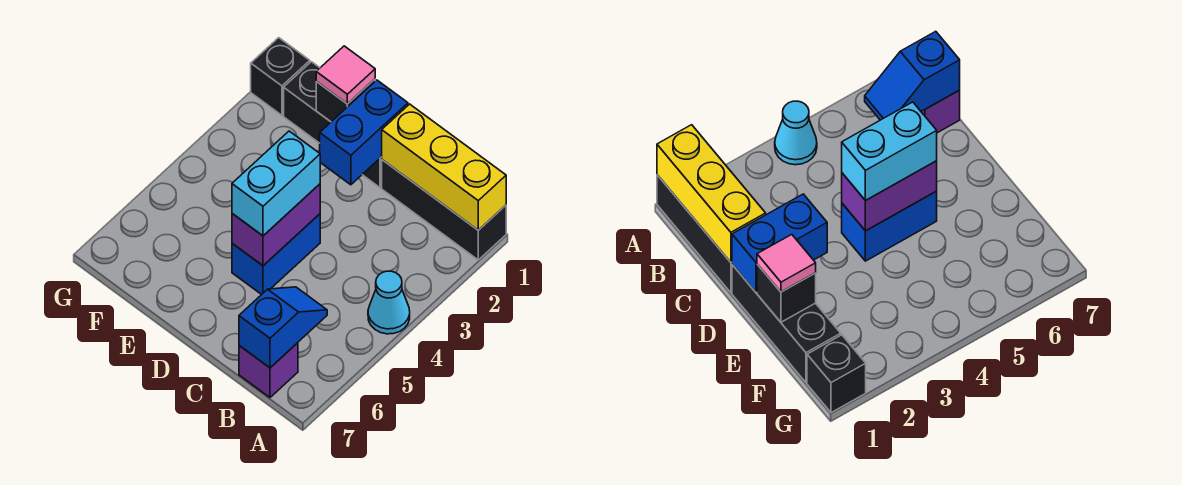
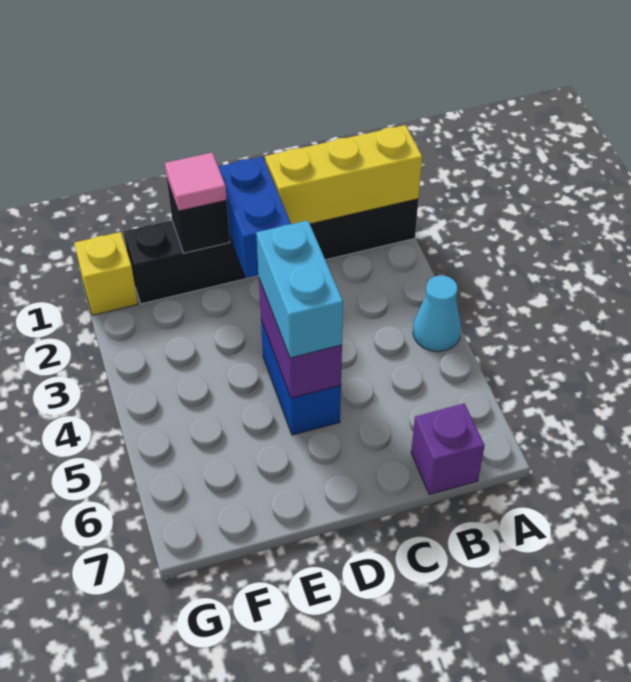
blue 1x2 slope [239,287,327,368] -> none
black 1x1 brick [251,38,310,115] -> yellow 1x1 brick [74,232,138,315]

